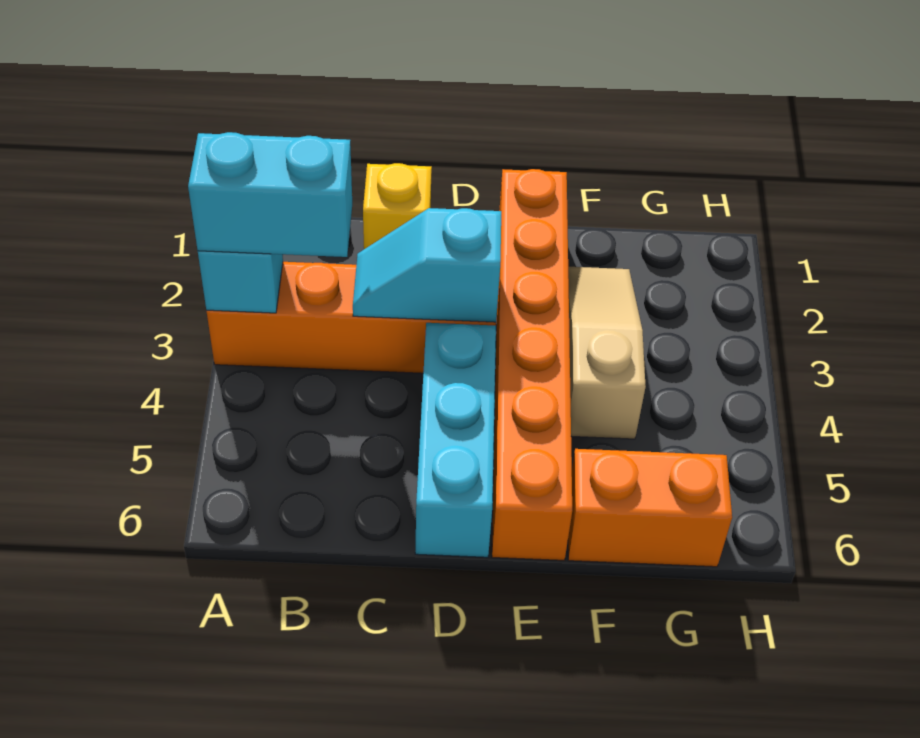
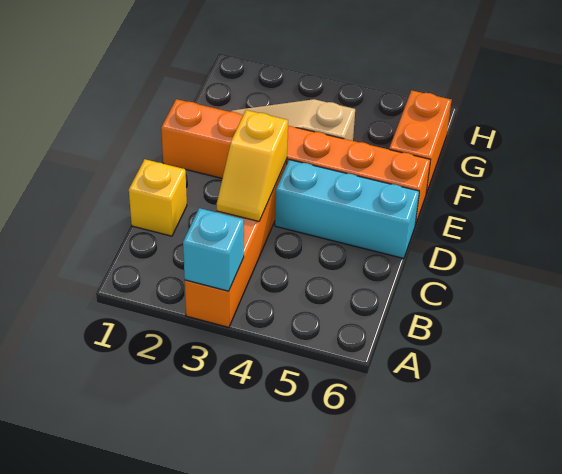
cyan 1x2 brick [188,132,352,257] -> none
cyan 1x2 slope [353,208,501,322] -> yellow 1x2 slope [217,110,288,221]

